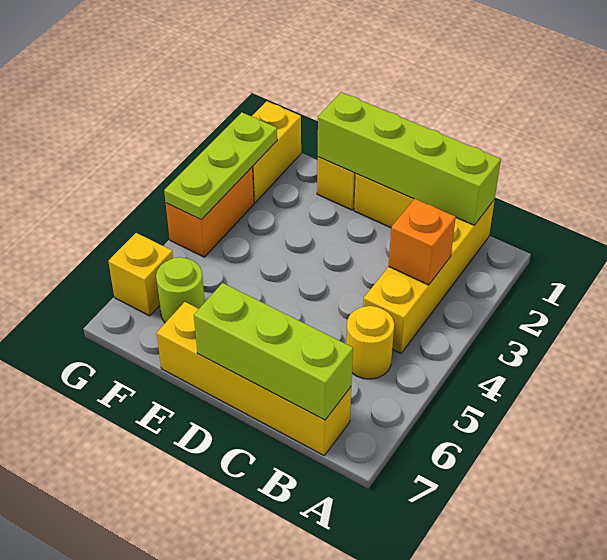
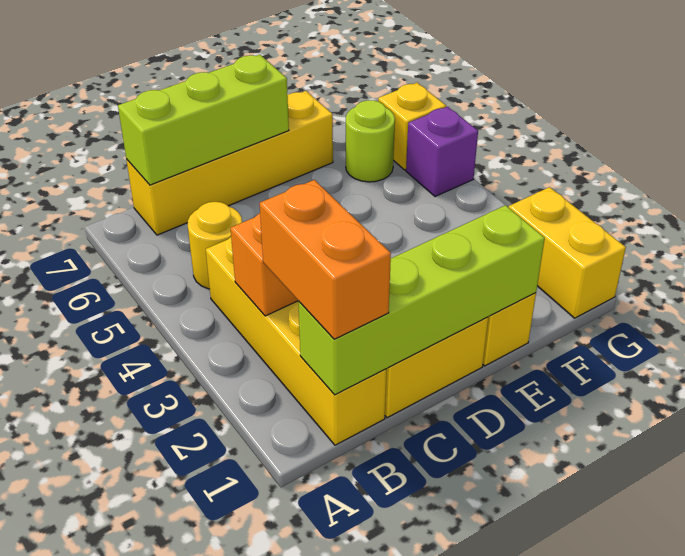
lime 1x3 plate [164,113,277,220] -> none
orange 1x2 brick [166,167,254,257] -> orange 1x2 brick moved to [260,180,391,339]
none -> purple 1x1 brick [406,107,478,197]

